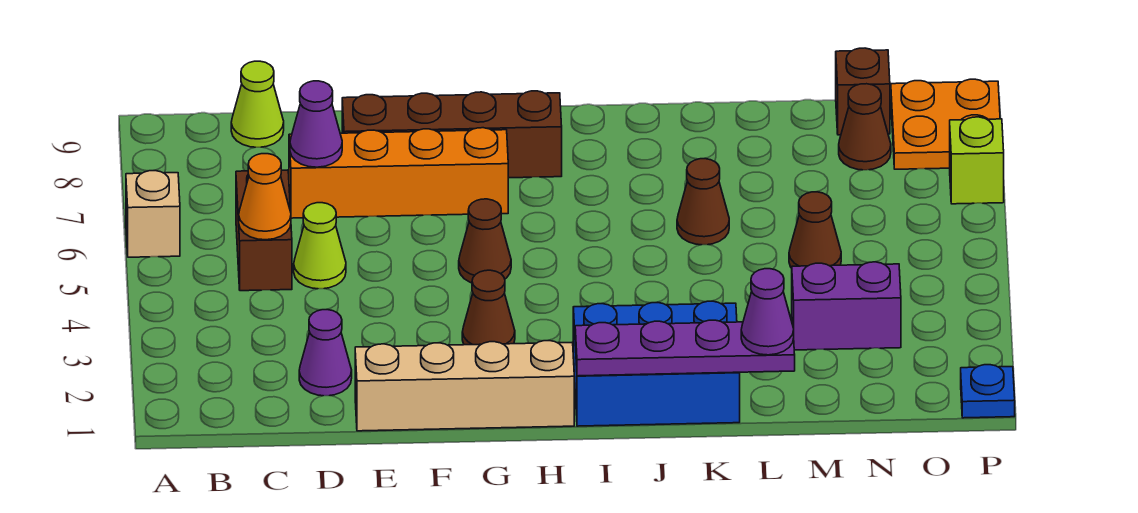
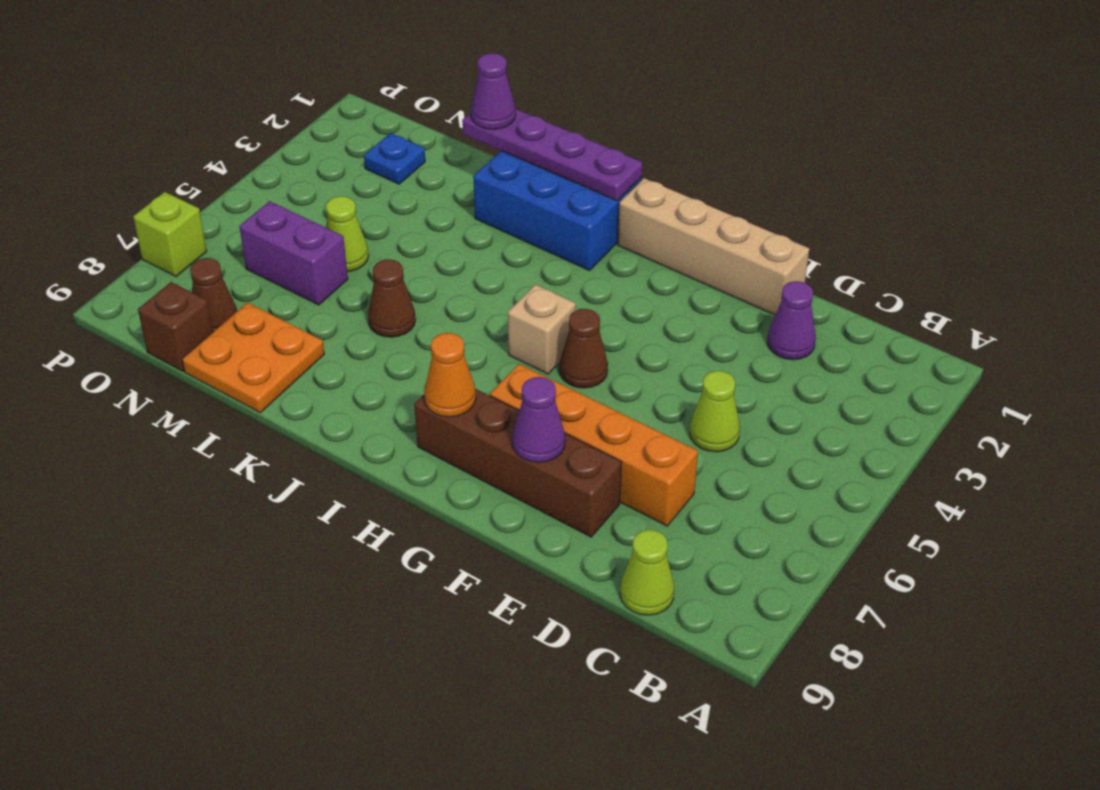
tan 1x1 brick [126,171,180,257] -> tan 1x1 brick moved to [508,285,576,374]
brown 1x2 brick [236,170,292,291] -> none
orange 1x1 cone [239,154,291,240] -> orange 1x1 cone moved to [424,333,476,417]
purple 1x1 cone [290,81,342,167] -> purple 1x1 cone moved to [513,377,565,462]
brown 1x1 cone [462,270,515,345] -> none
purple 1x2 brick [792,262,901,350] -> purple 1x2 brick moved to [239,201,348,305]
brown 1x1 cone [789,192,841,268] -> lime 1x1 cone [326,196,368,272]
orange 2x2 plate [891,79,1000,169] -> orange 2x2 plate moved to [182,303,324,413]
blue 1x1 plate [961,365,1015,418] -> blue 1x1 plate moved to [364,133,425,184]

